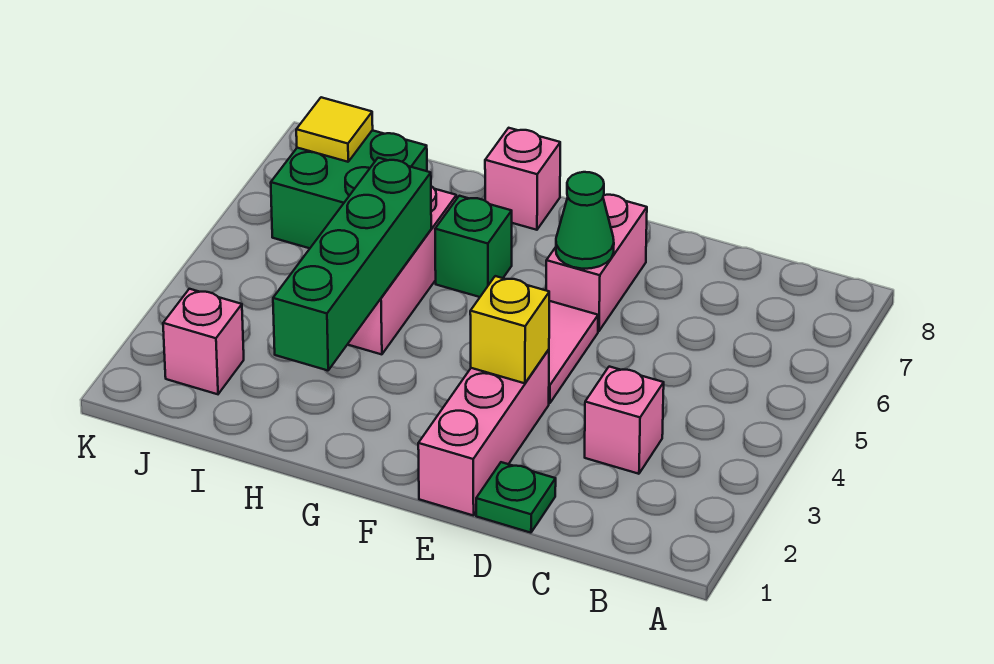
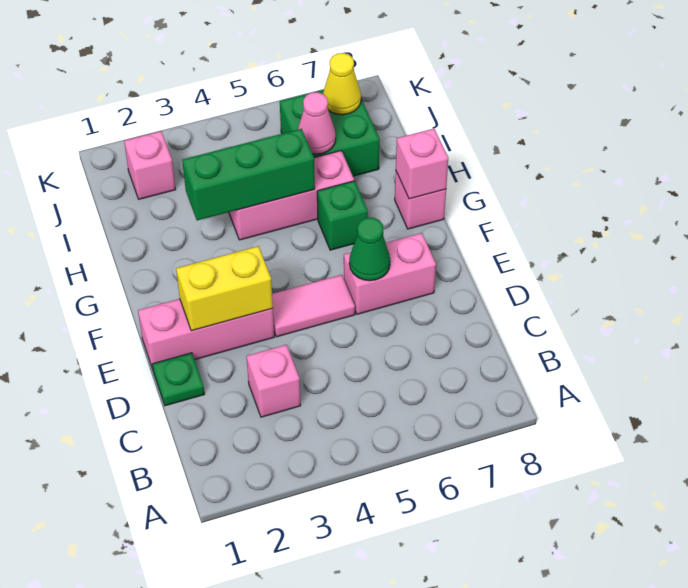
yellow 1x1 brick [470,276,549,383] -> yellow 1x2 brick [176,246,273,331]
none -> pink 1x1 brick [396,129,448,199]
green 1x4 brick [273,158,431,370] -> green 1x3 brick [182,129,315,220]
none -> pink 1x1 cone [298,92,336,154]
yellow 1x1 tile [296,97,373,162] -> yellow 1x1 cone [323,53,361,115]

